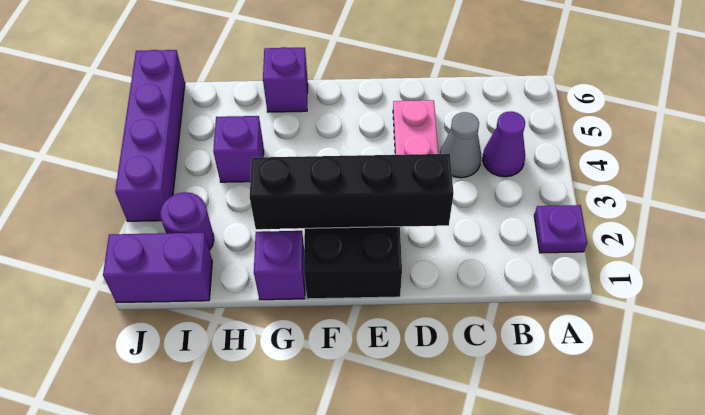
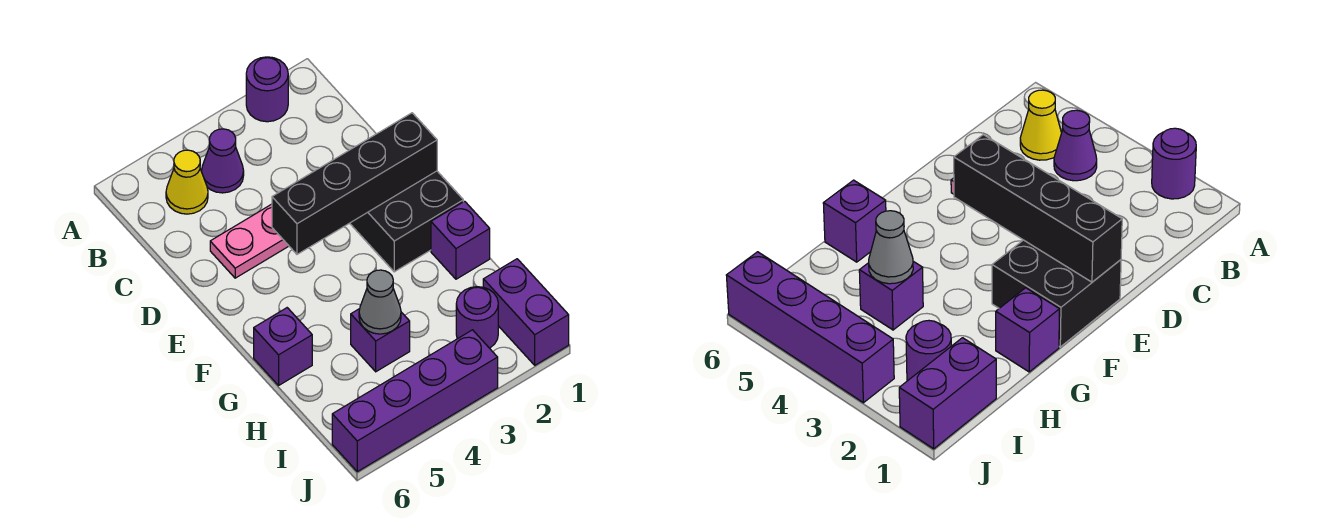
purple 1x1 plate [534,205,587,253] -> purple 1x1 round brick [246,57,288,122]
none -> yellow 1x1 cone [166,150,208,214]
grey 1x1 cone [440,112,481,178] -> grey 1x1 cone moved to [359,270,401,334]
black 1x4 brick [250,154,454,229] -> black 1x4 brick turned to [272,113,437,254]

